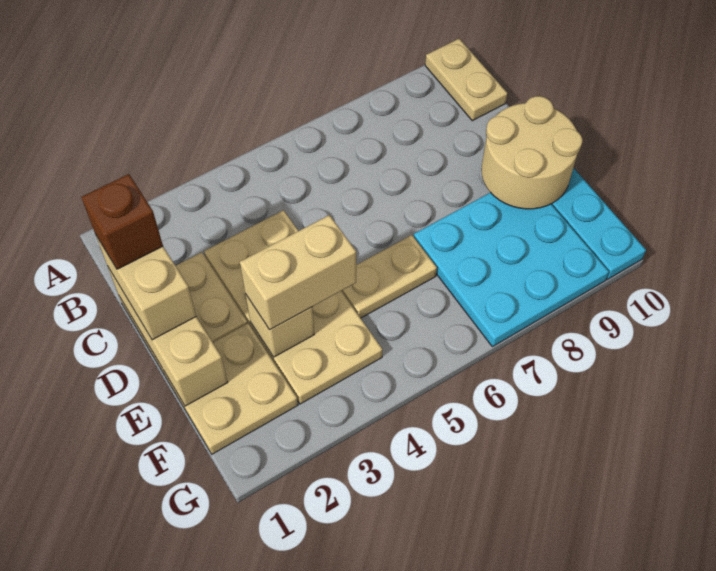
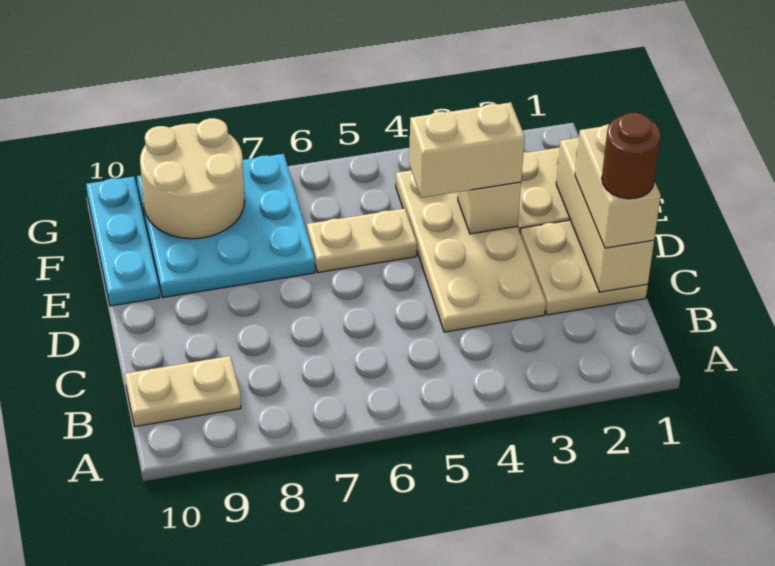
tan 1x2 plate [425,39,507,121] -> tan 1x2 plate turned to [125,356,241,427]
brown 1x1 brick [81,174,163,269] -> brown 1x1 round brick [602,113,661,199]
tan 2x2 round brick [481,96,582,209] -> tan 2x2 round brick moved to [140,118,245,239]

